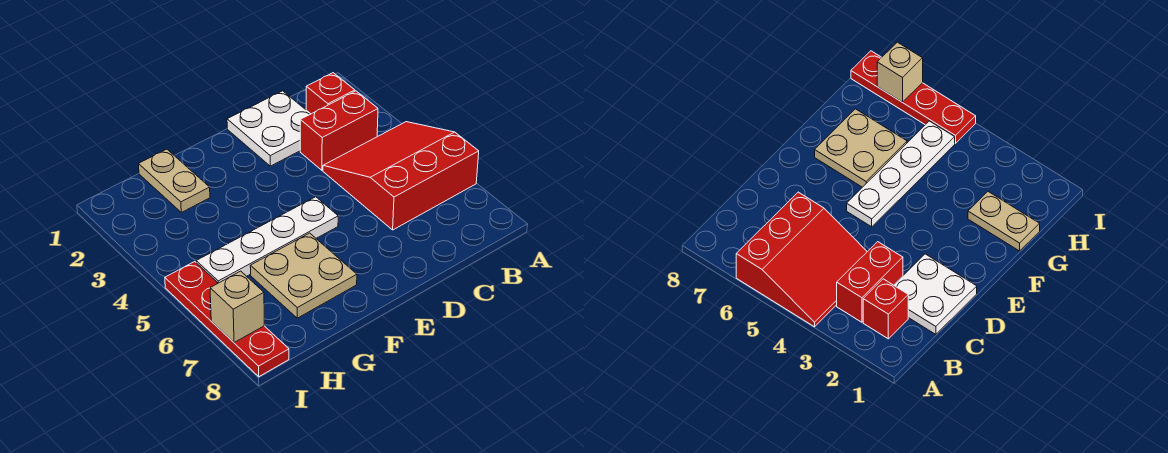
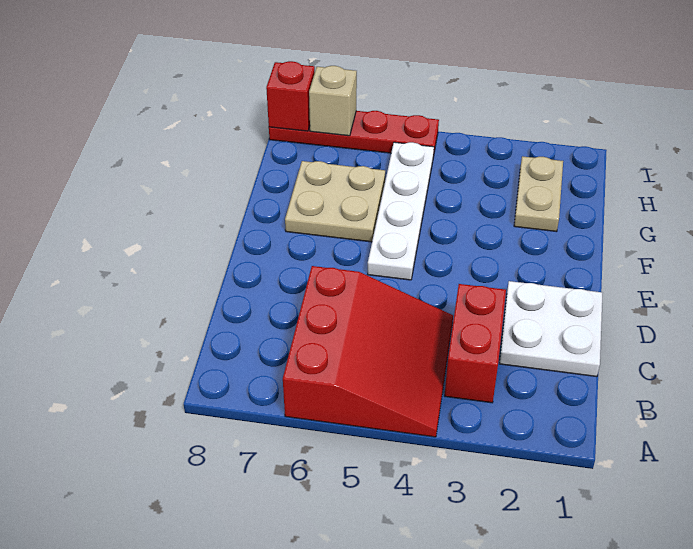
red 1x1 brick [306,73,355,114] -> red 1x1 brick moved to [266,61,315,131]
tan 1x2 plate [138,149,210,212] -> tan 1x2 plate turned to [514,156,563,232]

